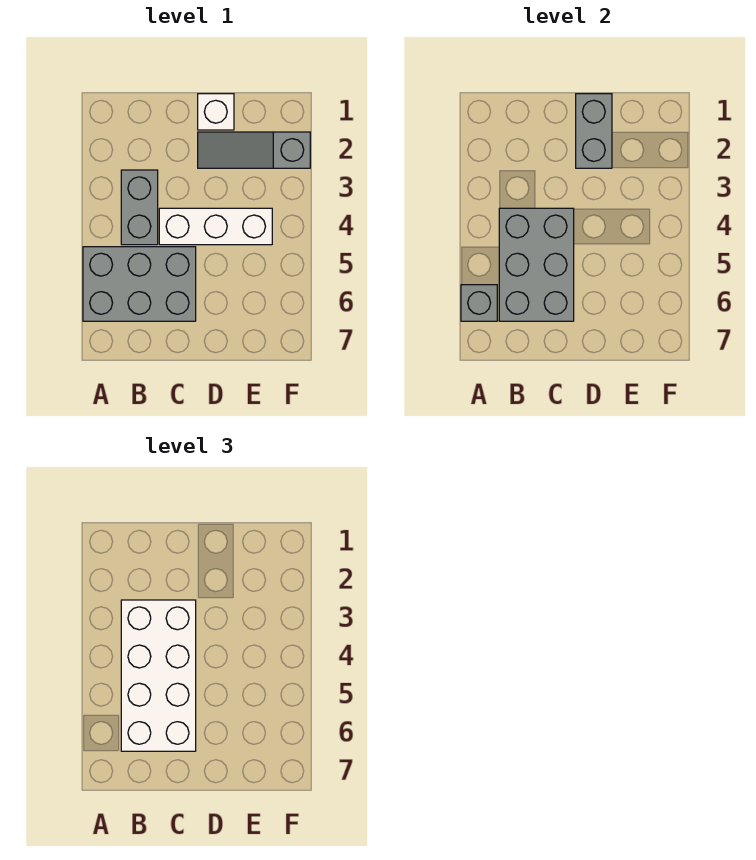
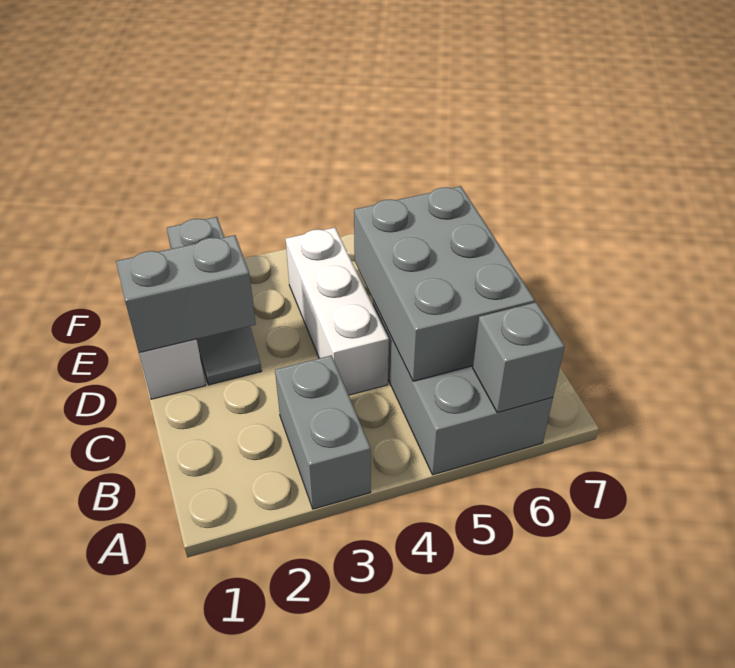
grey 1x2 brick [121,170,158,245] -> grey 1x2 brick turned to [275,355,371,509]
white 2x4 brick [121,600,196,751] -> none
grey 2x3 brick [499,208,574,321] -> grey 2x3 brick turned to [354,186,535,381]

